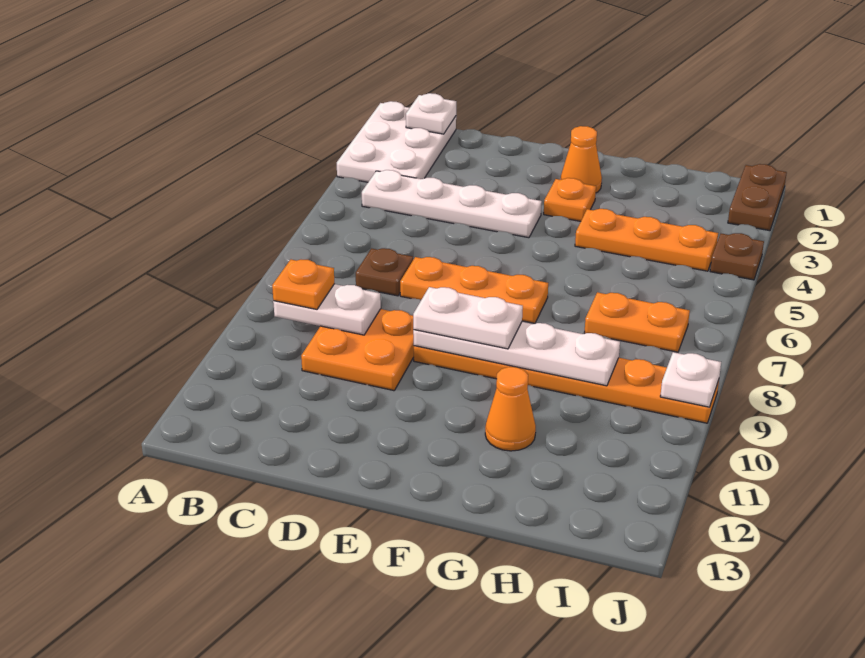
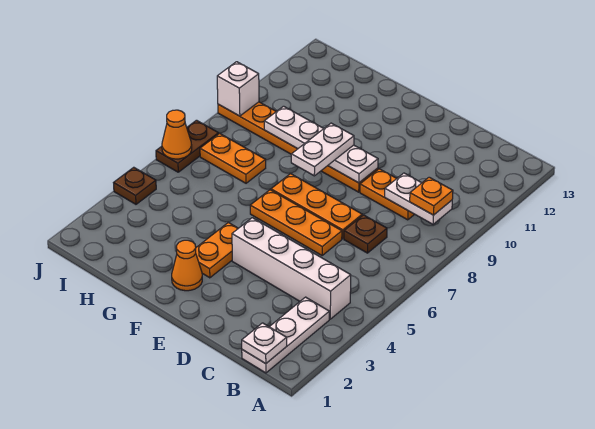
white 2x3 plate [337,101,456,182] -> white 1x3 plate [242,297,329,373]
white 1x4 plate [362,170,542,238] -> white 1x4 brick [232,218,351,319]
orange 2x2 plate [301,309,414,391] -> orange 1x2 plate [360,169,415,220]
white 1x2 plate [413,287,523,349] -> white 1x2 plate turned to [291,123,354,176]
orange 1x1 plate [544,178,596,221] -> orange 1x2 plate [196,223,238,278]
orange 1x3 plate [575,209,718,271] -> orange 1x3 plate moved to [250,190,342,255]
orange 1x1 cone [485,367,536,451] -> orange 1x1 cone moved to [162,110,192,159]
brown 1x2 plate [728,164,787,231] -> brown 1x2 plate moved to [156,120,219,172]
white 1x1 plate [660,352,721,407] -> white 1x1 brick [217,62,259,116]

